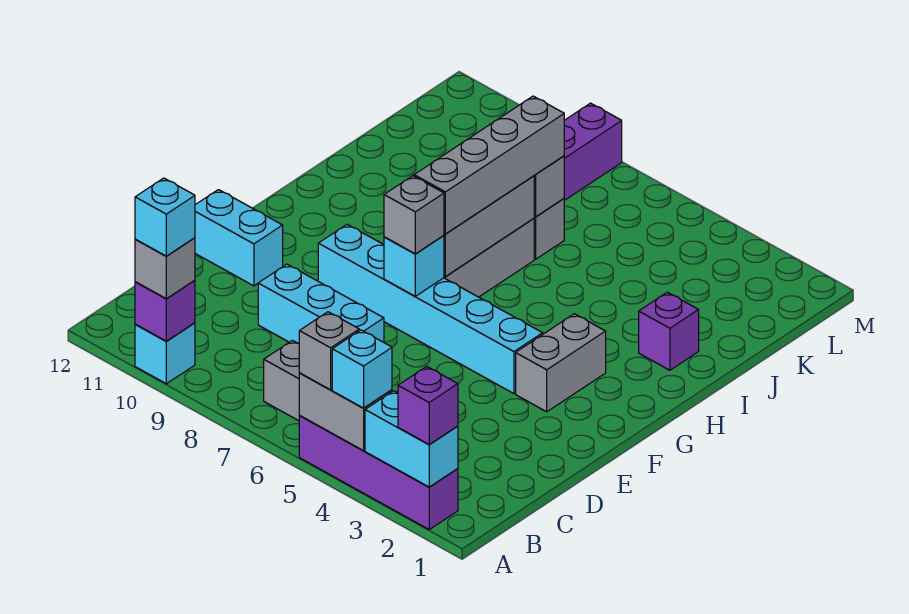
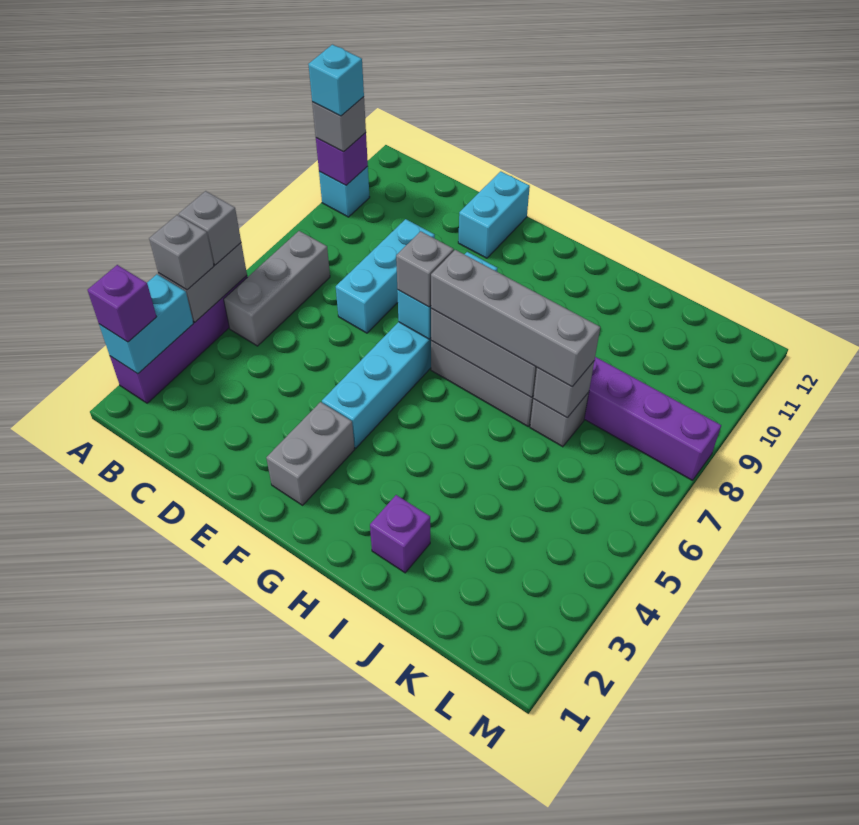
cyan 1x1 brick [332,330,392,408] -> grey 1x1 brick [149,215,214,290]
grey 1x2 brick [516,314,606,412] -> grey 1x2 brick turned to [266,402,355,505]

